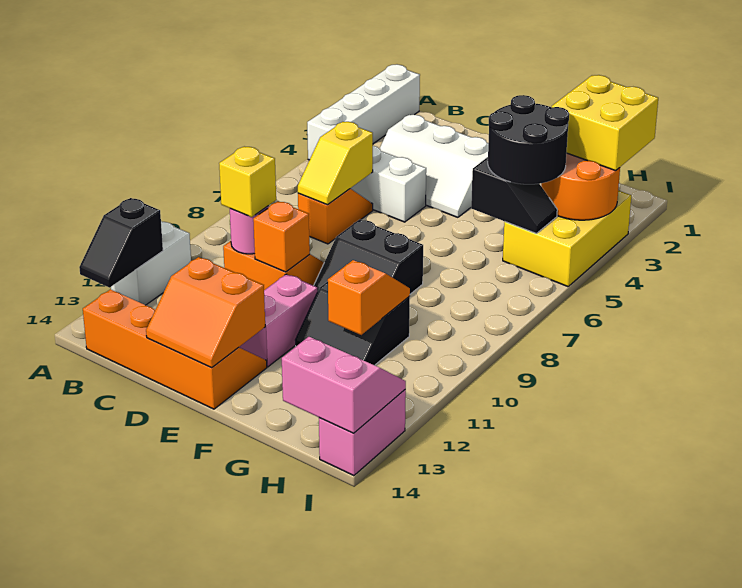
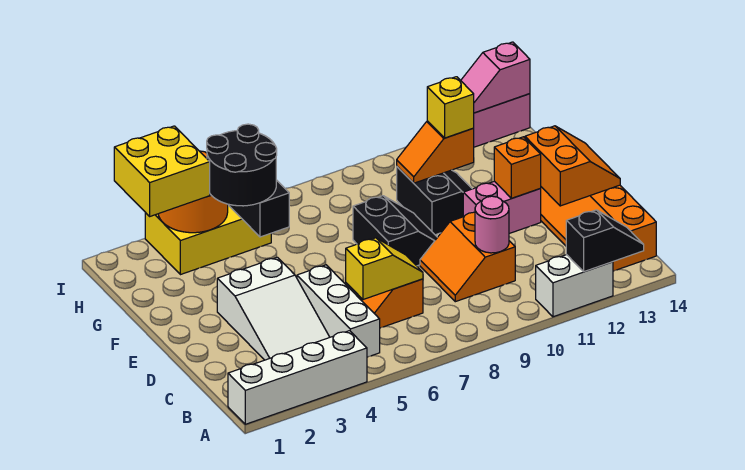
white 2x3 slope [380,115,488,217] -> white 2x3 slope turned to [217,257,330,360]
yellow 1x1 brick [219,146,276,217] -> yellow 1x1 brick moved to [427,77,474,138]
orange 1x1 brick [253,201,310,272] -> orange 1x1 brick moved to [494,137,541,198]
pink 2x2 slope [282,337,406,433] -> pink 1x2 slope [461,42,530,113]

